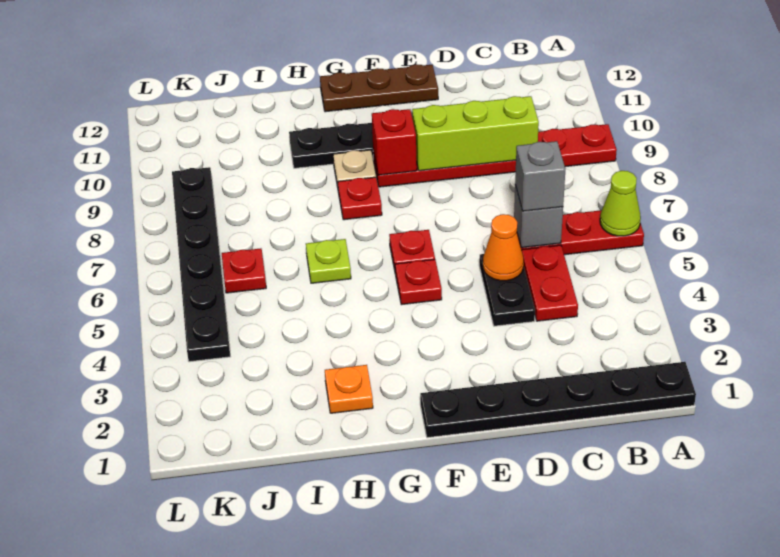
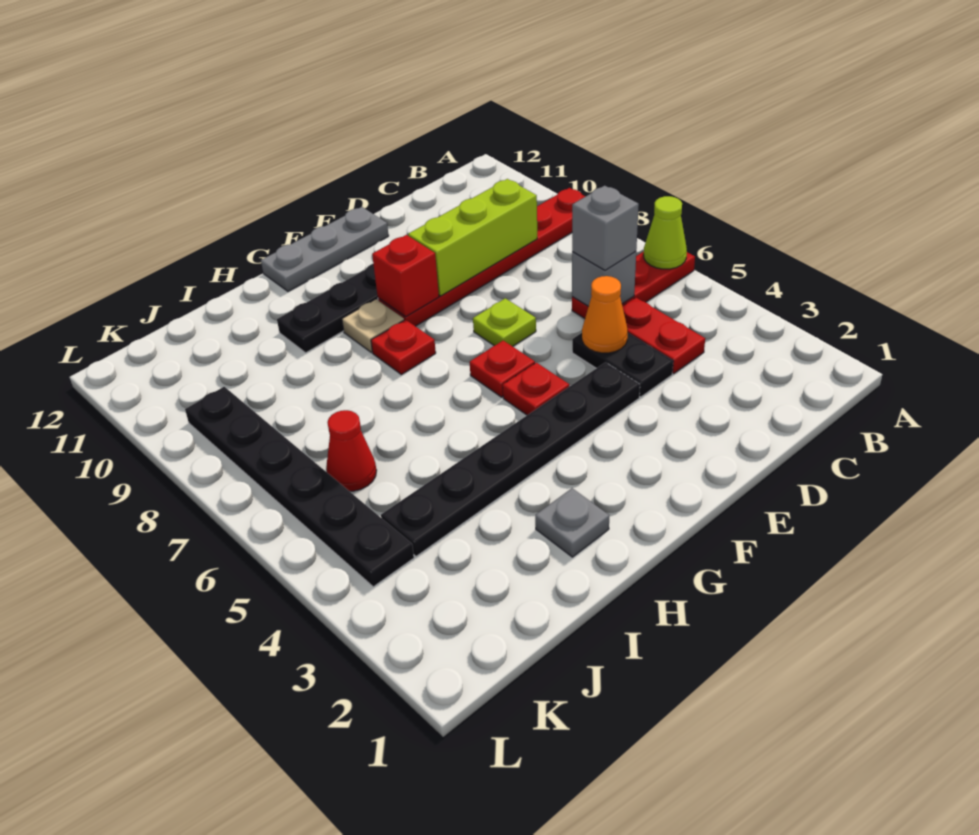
black 1x6 plate [420,362,696,438] -> black 1x6 plate moved to [381,362,640,556]
brown 1x3 plate [320,64,438,112] -> grey 1x3 plate [261,207,389,291]
orange 1x1 plate [325,365,373,413] -> grey 1x1 plate [535,488,609,557]
lime 1x1 plate [306,239,351,283] -> lime 1x1 plate moved to [473,298,536,346]
red 1x1 plate [222,248,266,293] -> red 1x1 cone [326,410,377,491]

